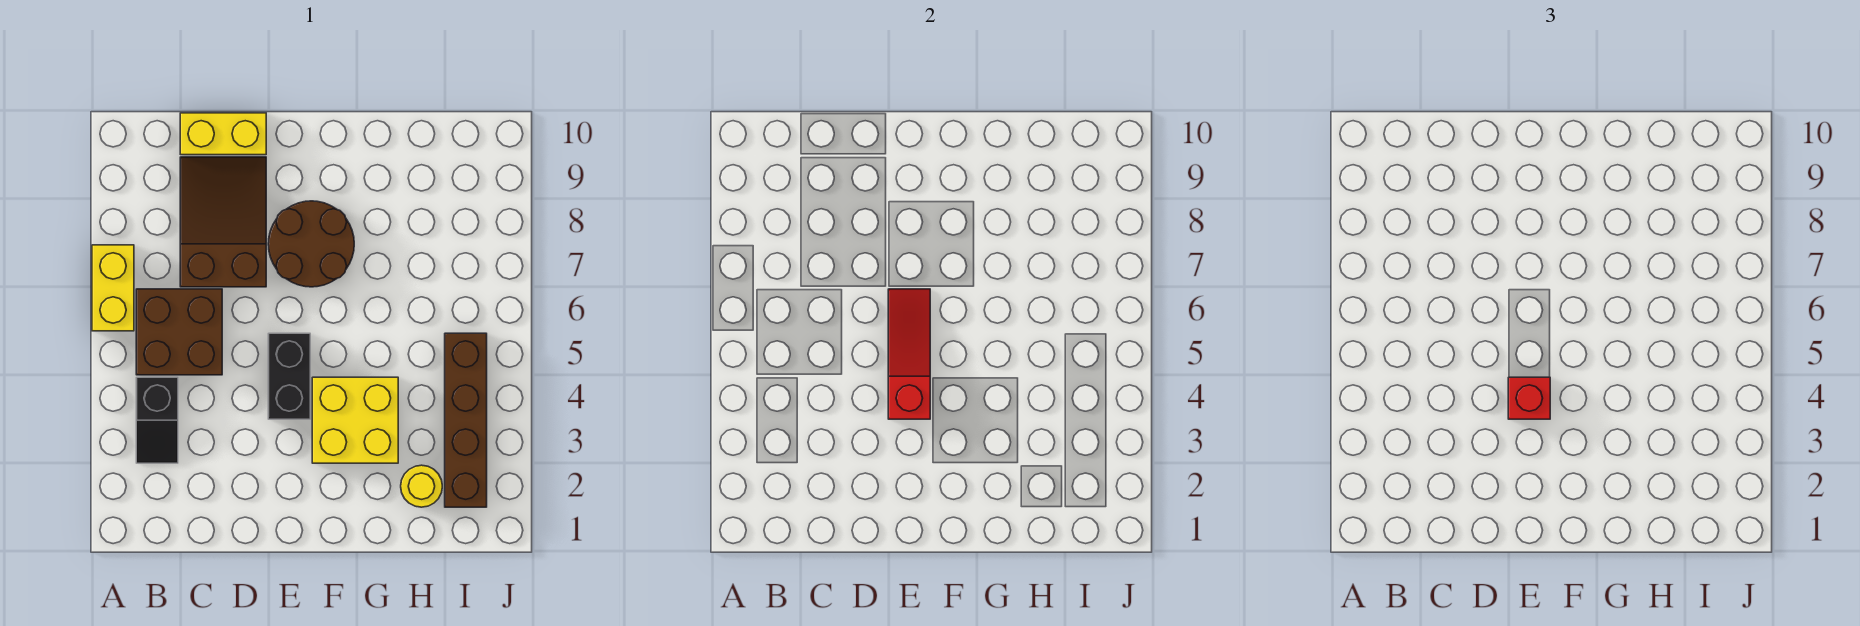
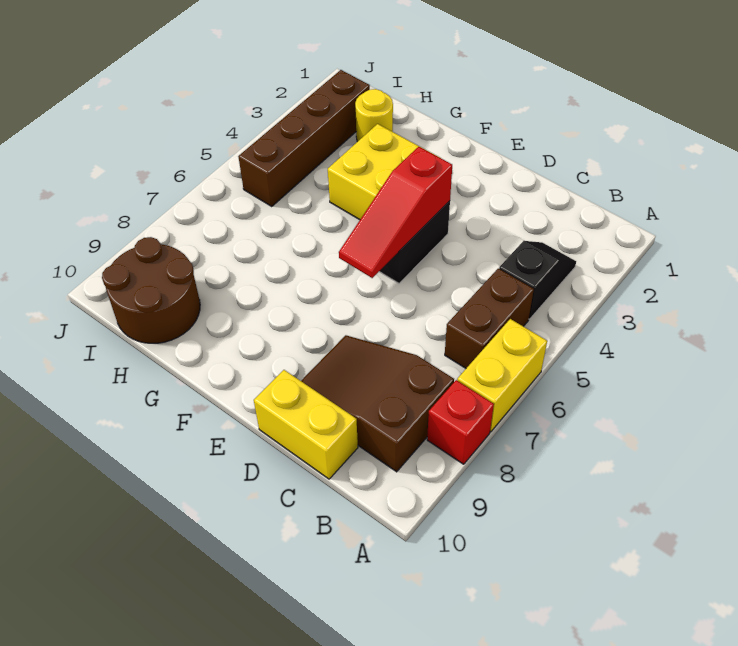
brown 2x2 brick [136,289,222,375] -> brown 1x2 brick [445,269,534,368]
brown 2x3 slope [180,157,266,287] -> brown 2x3 slope turned to [301,335,454,472]
red 1x1 brick [1508,377,1550,419] -> red 1x1 brick moved to [427,380,494,464]
brown 2x2 round brick [268,201,354,287] -> brown 2x2 round brick moved to [102,237,200,343]

